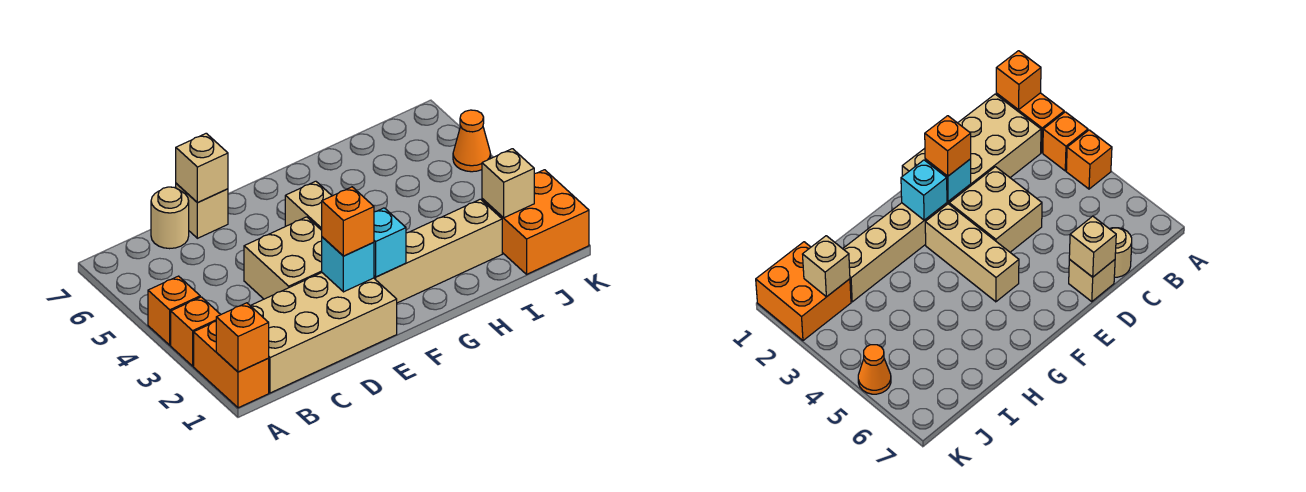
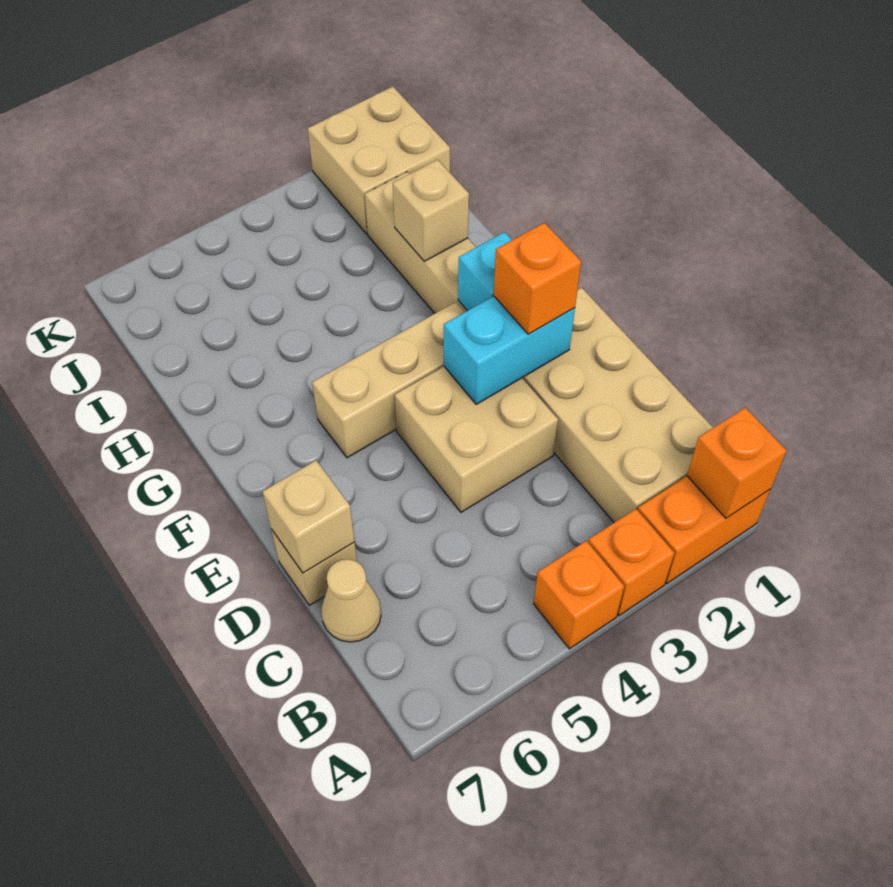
tan 1x1 round brick [151,187,189,249] -> tan 1x1 cone [321,559,381,642]
cyan 1x1 brick [322,237,374,292] -> cyan 1x2 brick [444,296,575,404]
orange 2x2 brick [482,170,589,274] -> tan 2x2 brick [308,87,450,234]
tan 1x1 brick [482,149,534,218] -> tan 1x1 brick moved to [393,160,469,261]
orange 1x1 cone [453,110,491,172] -> none

